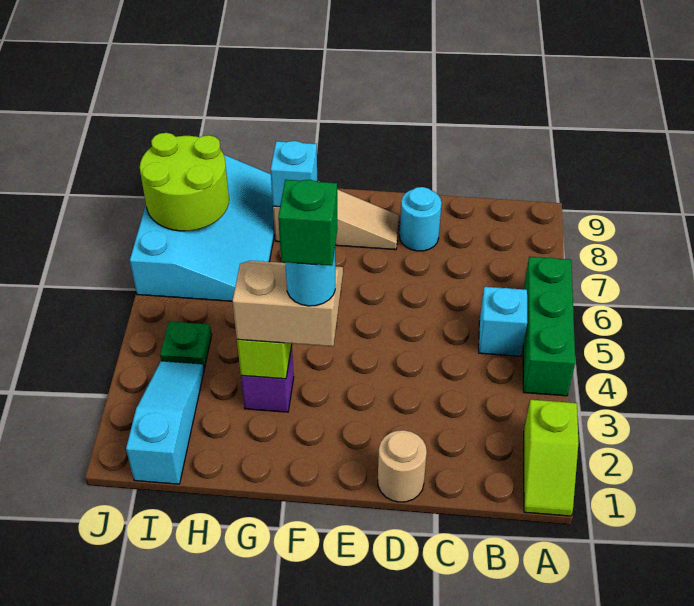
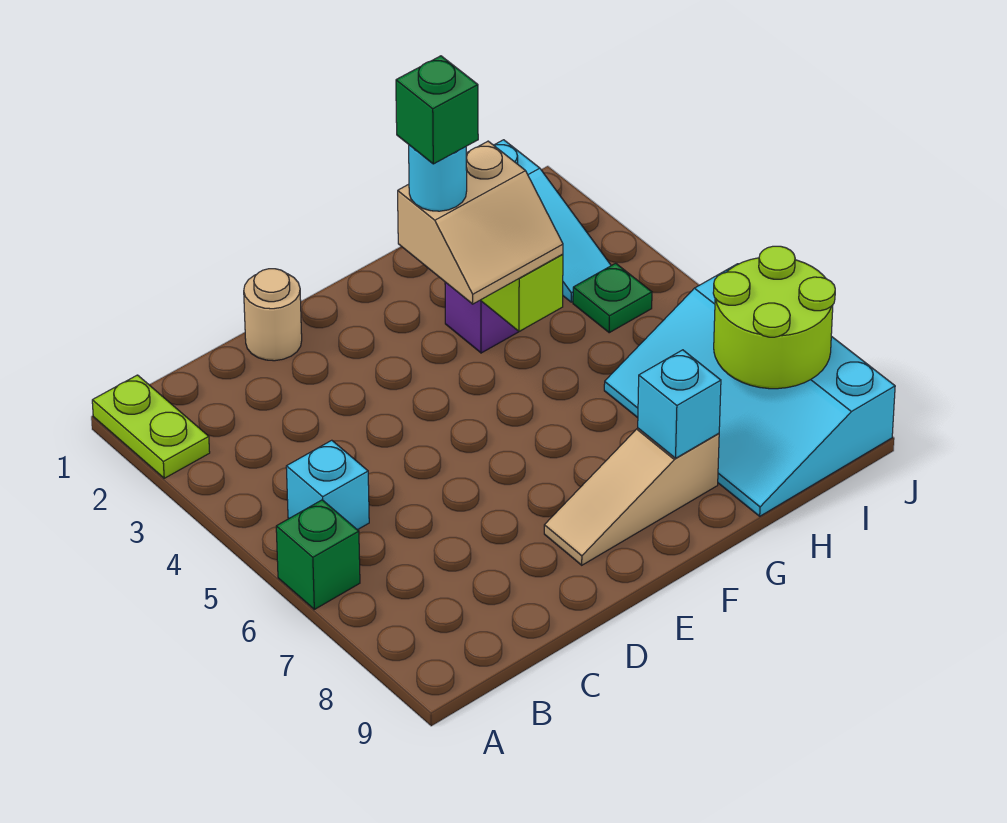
lime 1x2 slope [524,400,579,516] -> lime 1x2 plate [92,375,210,478]
green 1x3 brick [523,257,575,396] -> green 1x1 brick [276,500,360,609]
cyan 1x1 round brick [400,187,442,251] -> none

